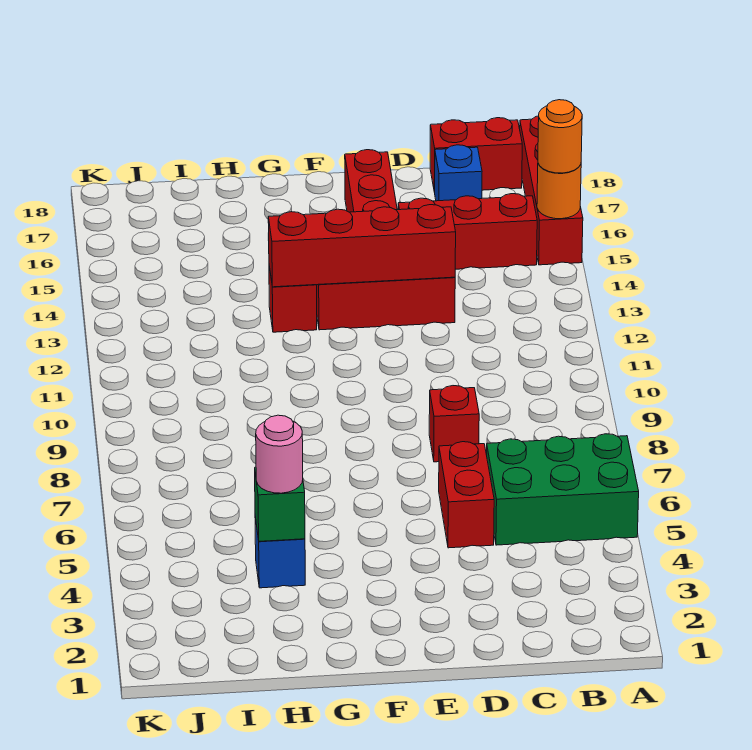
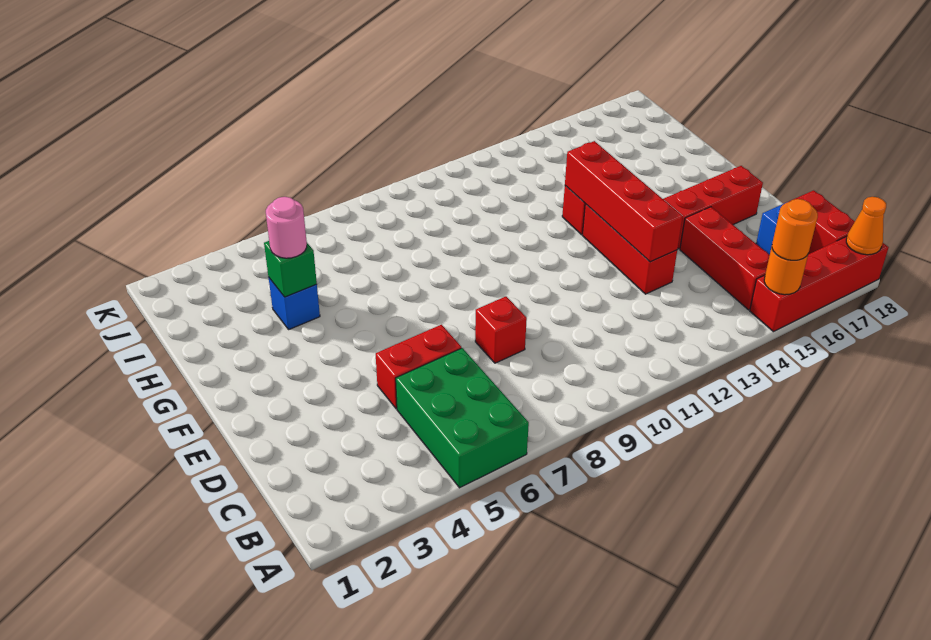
none -> orange 1x1 cone [846,197,886,255]

